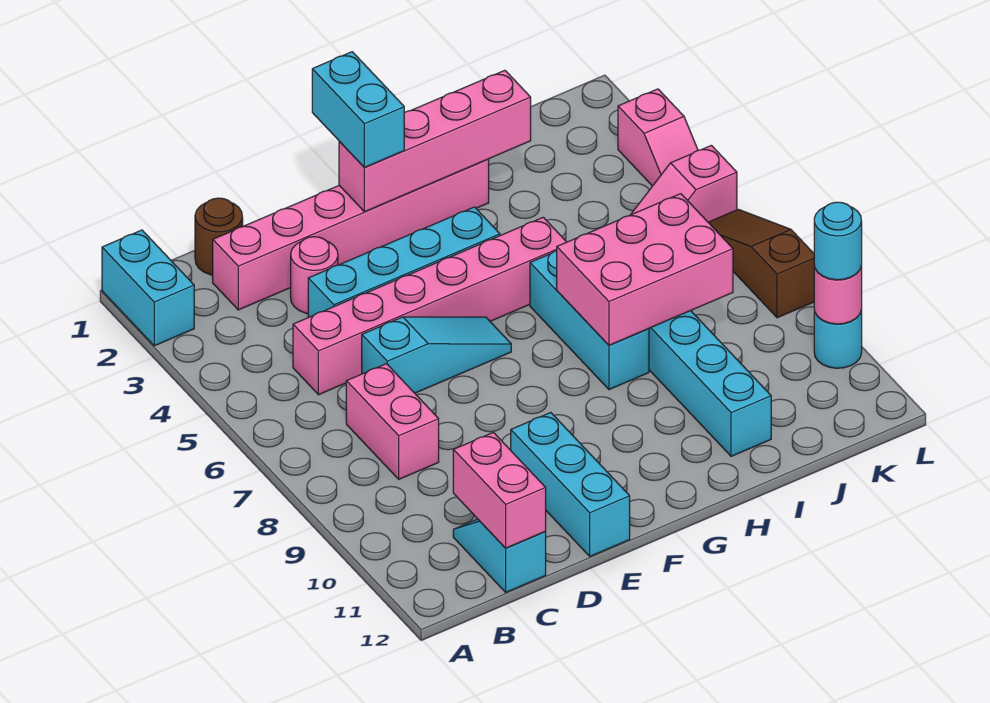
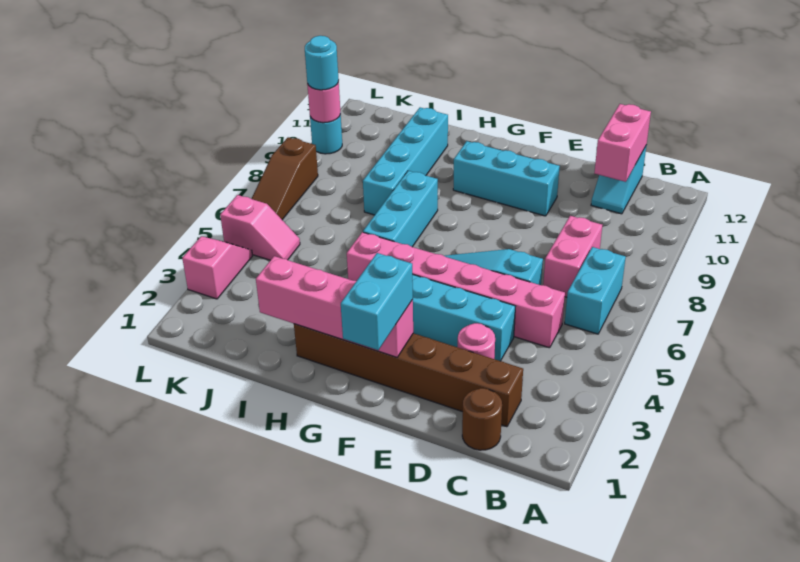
cyan 1x2 brick [102,230,194,346] -> cyan 1x2 brick moved to [565,247,626,334]
pink 1x6 brick [213,159,489,310] -> brown 1x6 brick [294,324,523,427]
cyan 1x3 brick [511,413,630,556] -> cyan 1x3 brick turned to [453,141,560,216]
pink 2x3 brick [557,194,733,345] -> none

